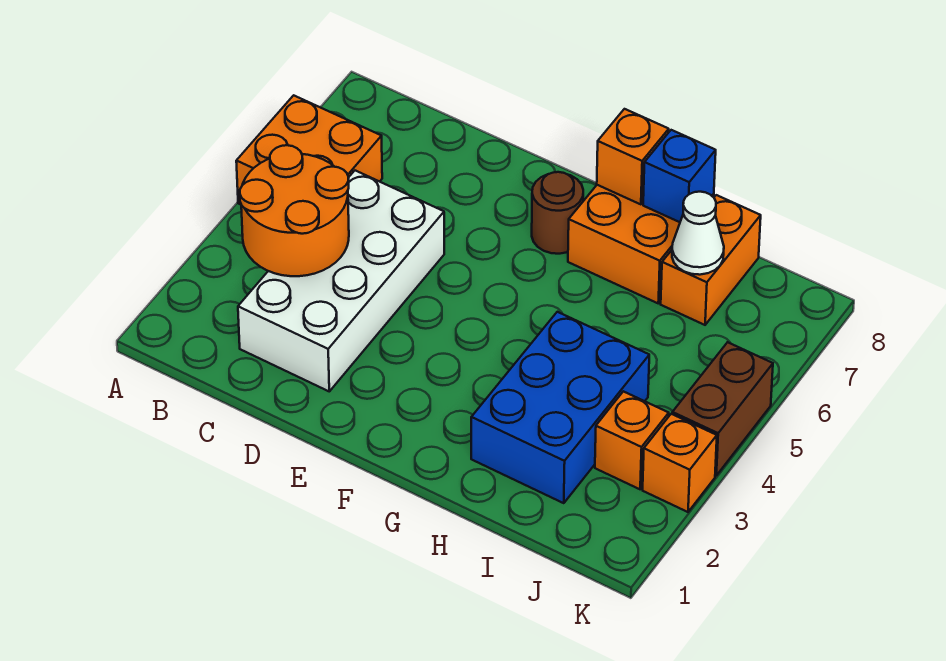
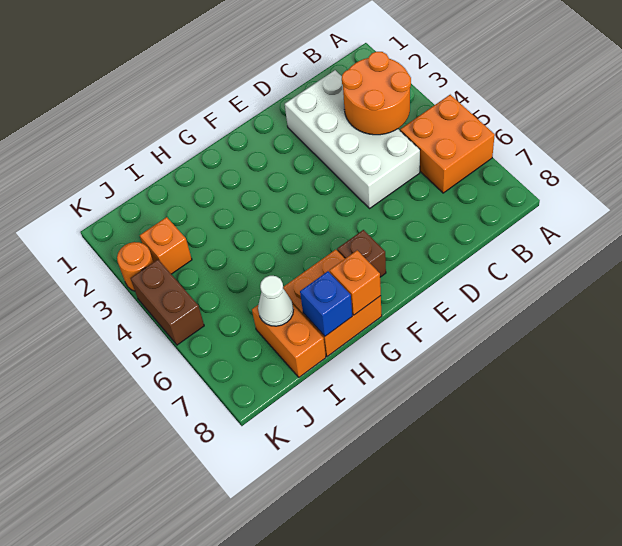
brown 1x1 round brick [532,172,583,254] -> brown 1x1 brick [337,230,386,277]
blue 2x3 brick [471,312,649,503] -> none
orange 1x1 brick [643,414,717,512] -> orange 1x1 round brick [117,242,153,291]

